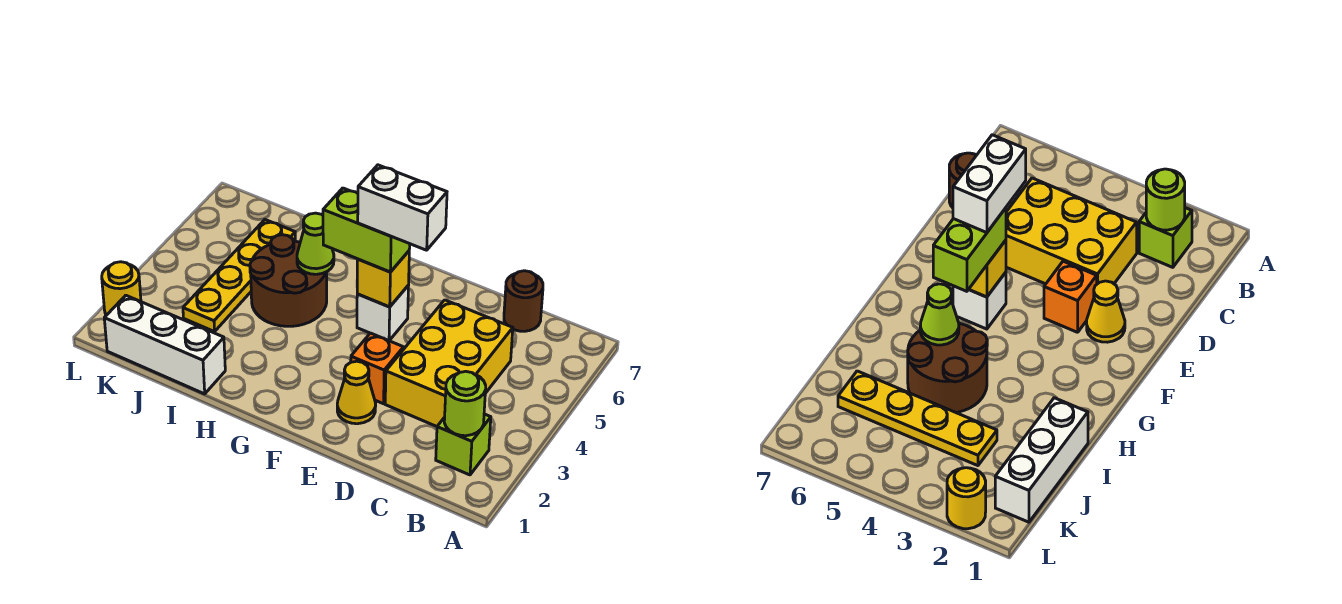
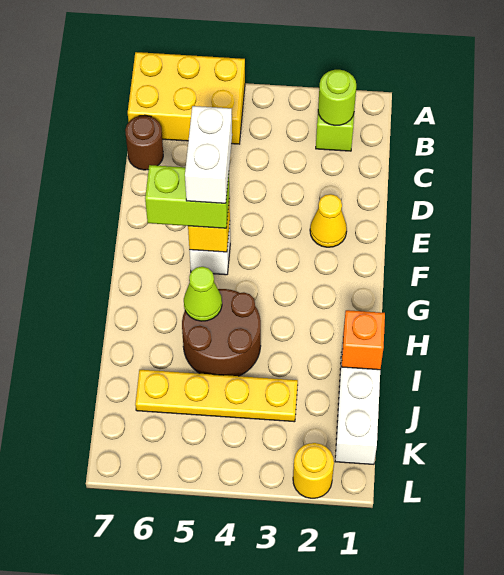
yellow 2x3 brick [385,300,513,426] -> yellow 2x3 brick moved to [128,52,245,144]
orange 1x1 brick [351,333,403,404] -> orange 1x1 brick moved to [341,310,385,370]
lime 1x2 brick [323,188,410,272] -> lime 1x2 brick turned to [145,165,229,228]

